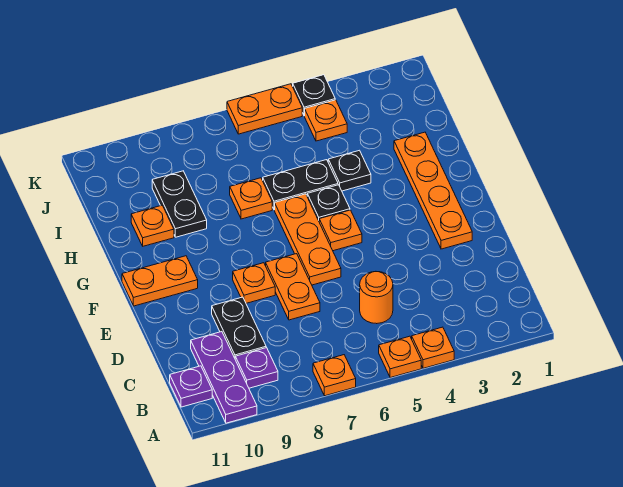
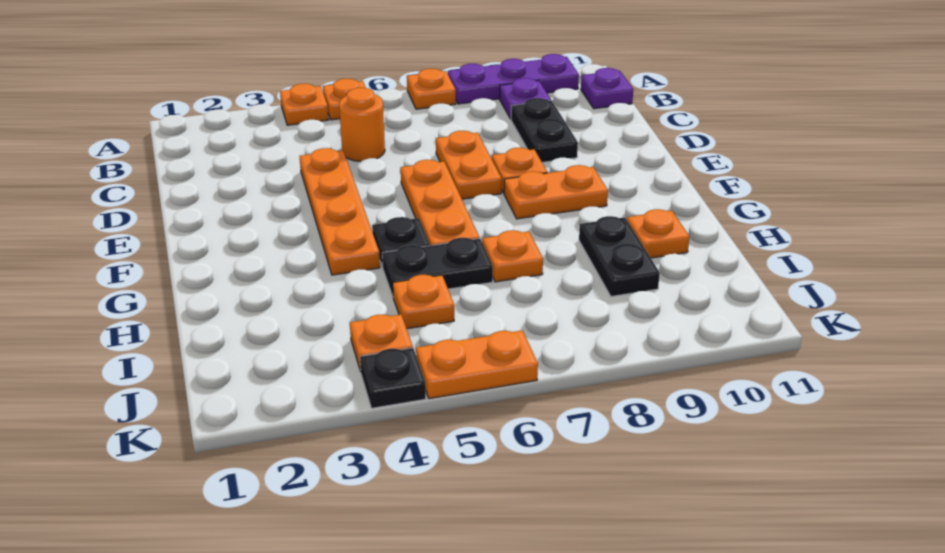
purple 1x3 plate [191,332,257,423] -> purple 1x3 plate turned to [448,54,579,104]
orange 1x4 plate [394,132,472,249] -> orange 1x4 plate moved to [300,148,380,275]
orange 1x1 plate [319,210,362,251] -> orange 1x1 plate moved to [393,275,454,329]
orange 1x2 plate [122,256,198,306] -> orange 1x2 plate moved to [504,165,608,219]
black 1x1 plate [328,150,371,191] -> none

